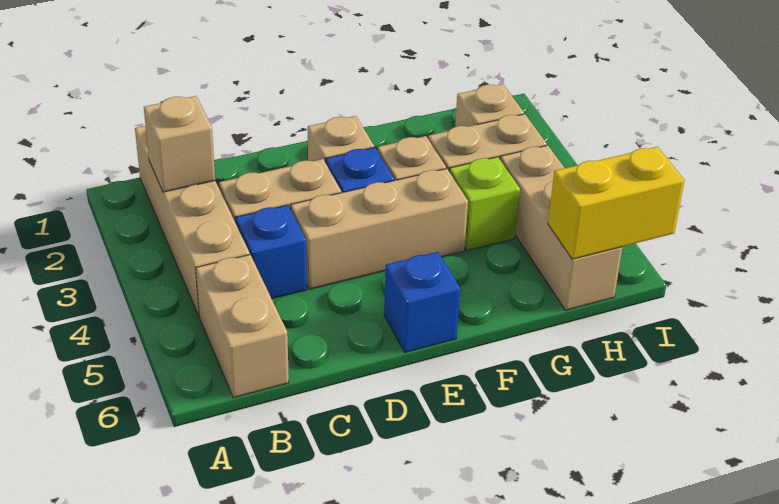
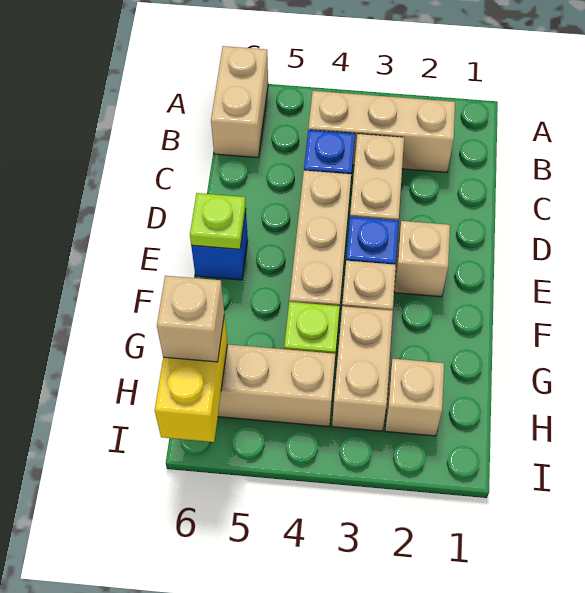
tan 1x4 brick [135,126,250,315] -> tan 1x3 brick [308,91,455,172]
tan 1x1 brick [144,96,215,192] -> tan 1x1 brick moved to [157,276,224,362]
tan 1x2 brick [196,255,289,398] -> tan 1x2 brick turned to [211,46,268,158]
none -> lime 1x1 plate [190,193,246,249]

